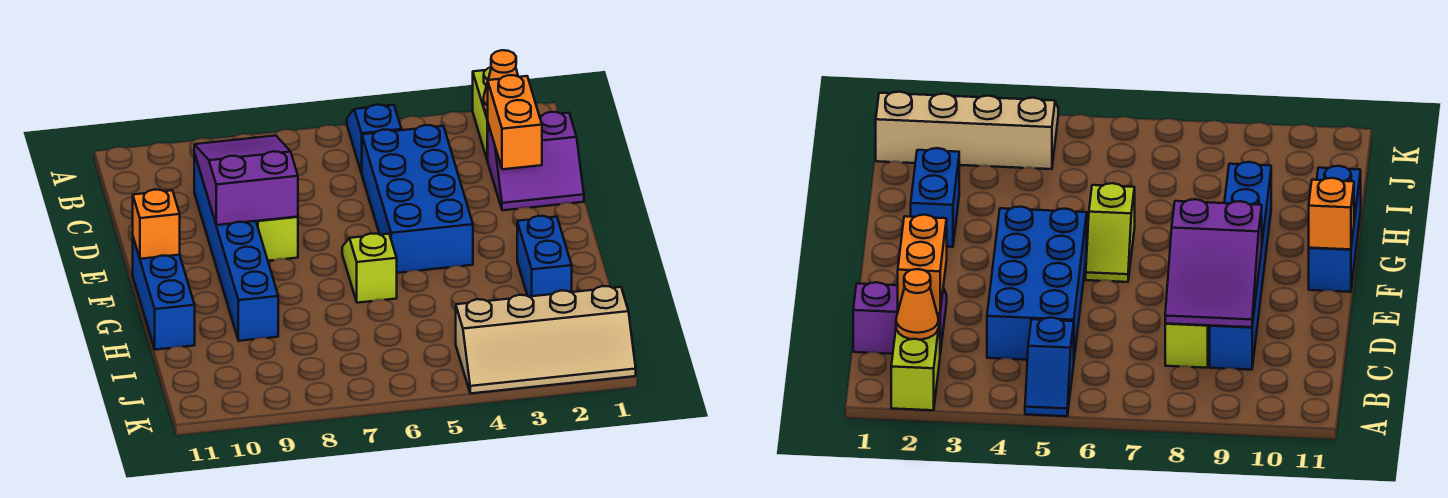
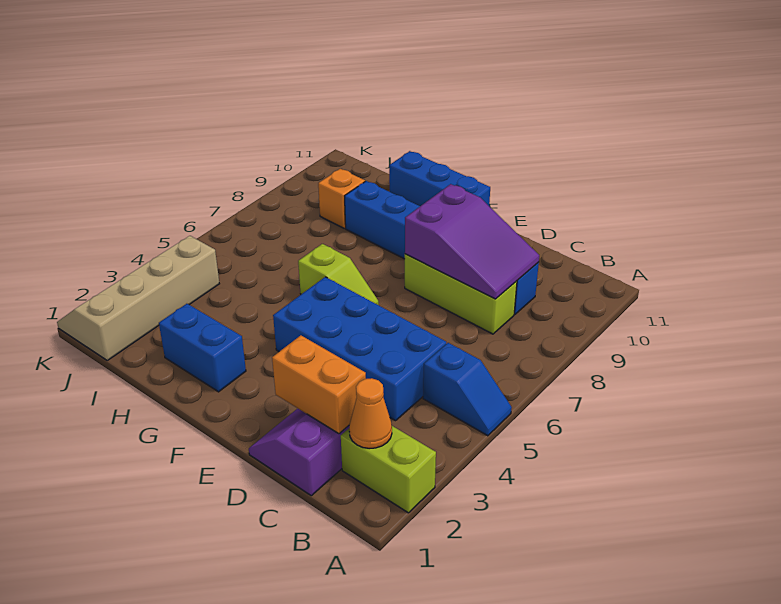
orange 1x1 brick [133,190,180,259] -> orange 1x1 brick moved to [318,169,365,228]

